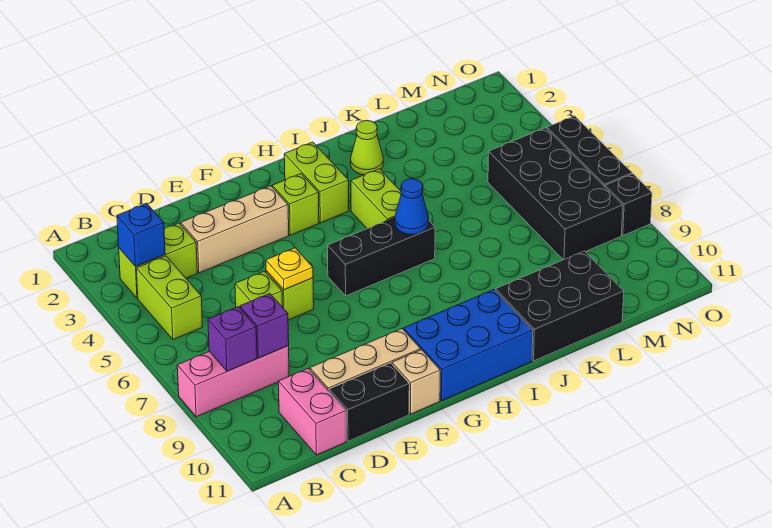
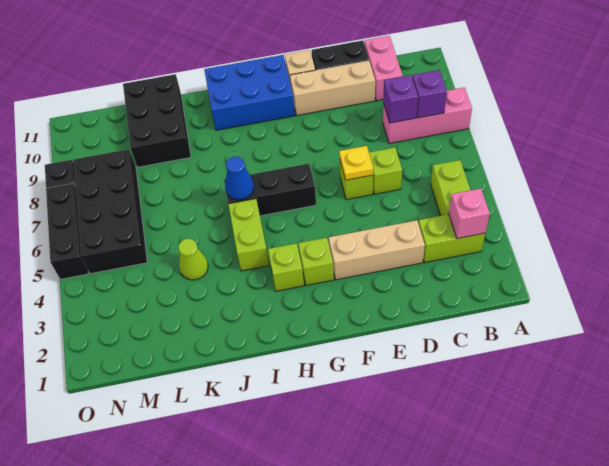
blue 1x1 brick [117,203,165,267] -> pink 1x1 brick [449,189,490,238]
lime 1x2 brick [284,142,349,223] -> lime 1x1 brick [268,243,304,291]
lime 1x1 cone [351,120,383,175] -> lime 1x1 cone moved to [178,239,208,280]
black 2x3 brick [496,251,624,361] -> black 2x3 brick turned to [123,74,191,167]

